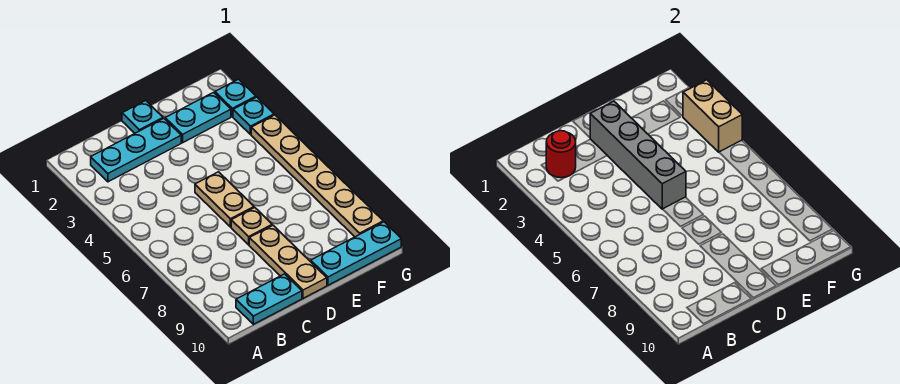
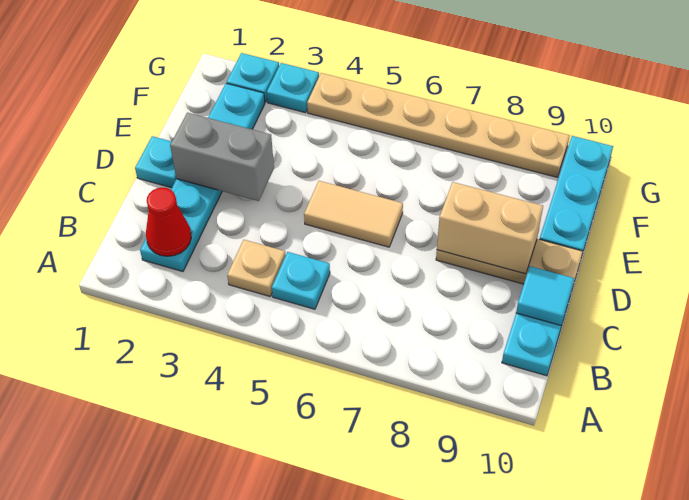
red 1x1 round brick [546,131,576,178] -> red 1x1 cone [146,188,191,256]
none -> cyan 1x1 plate [272,252,330,309]
none -> cyan 1x1 tile [516,266,574,325]
grey 1x4 brick [590,101,686,209] -> grey 1x2 brick [170,113,274,201]
tan 1x2 plate [195,172,254,227] -> tan 1x2 tile [304,181,403,247]
tan 1x1 plate [231,208,272,245] -> tan 1x1 plate moved to [227,240,286,296]
tan 1x2 brick [683,80,742,152] -> tan 1x2 brick moved to [437,182,543,274]

